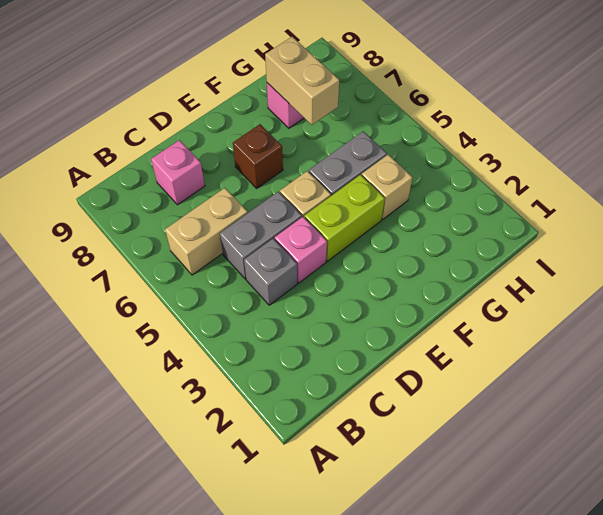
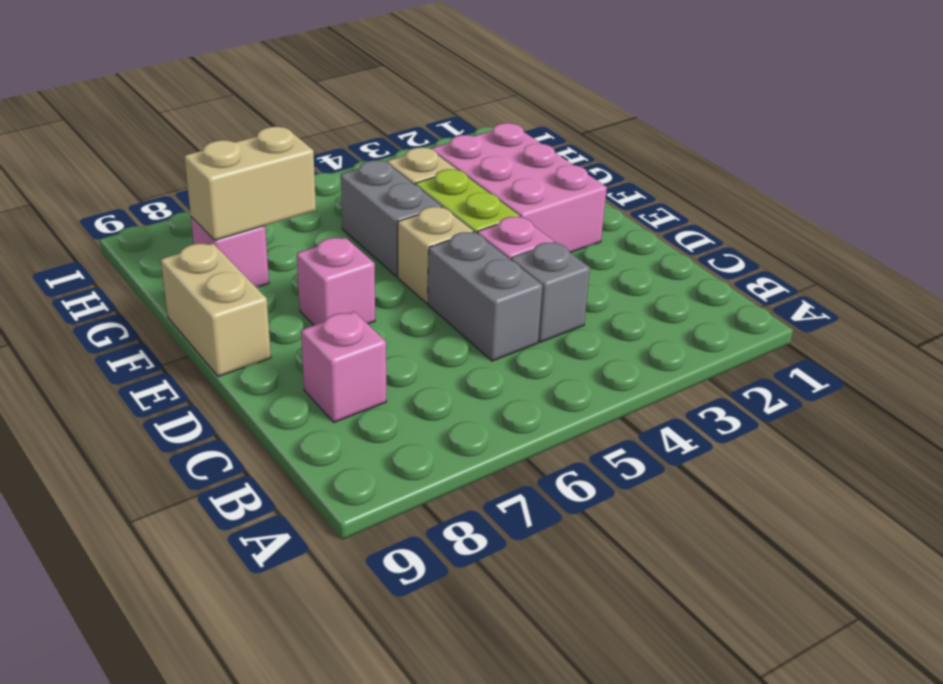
tan 1x2 brick [165,188,248,275] -> tan 1x2 brick moved to [161,243,271,377]
none -> pink 2x3 brick [431,123,607,253]
brown 1x1 brick [233,124,283,188] -> pink 1x1 brick [297,238,375,325]

